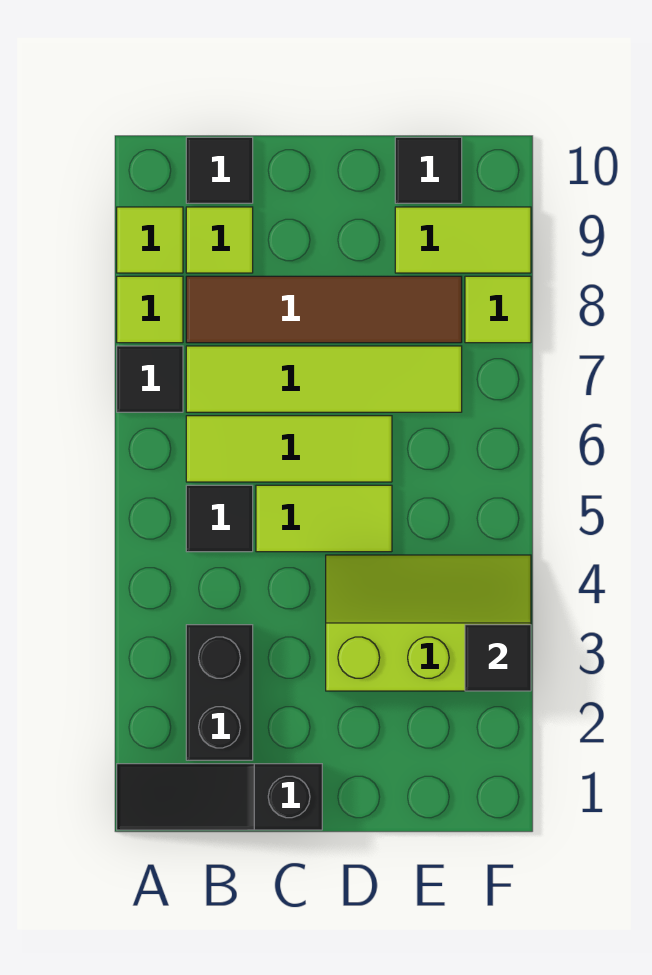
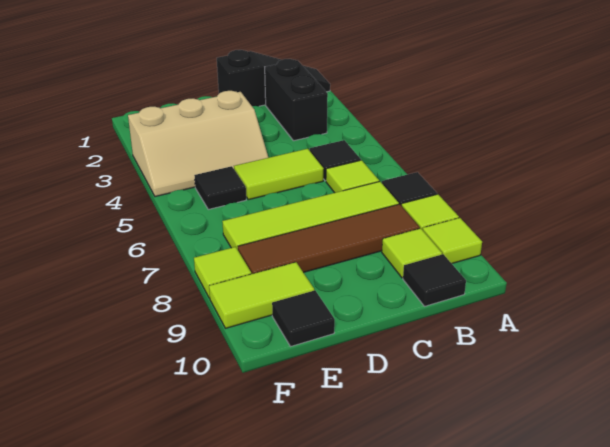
lime 1x3 tile [186,416,392,482] -> lime 1x1 tile [326,160,379,193]
lime 2x3 slope [326,555,531,691] -> tan 2x3 slope [128,91,268,197]
black 1x1 tile [465,625,531,691] -> black 1x1 tile moved to [194,166,246,209]

